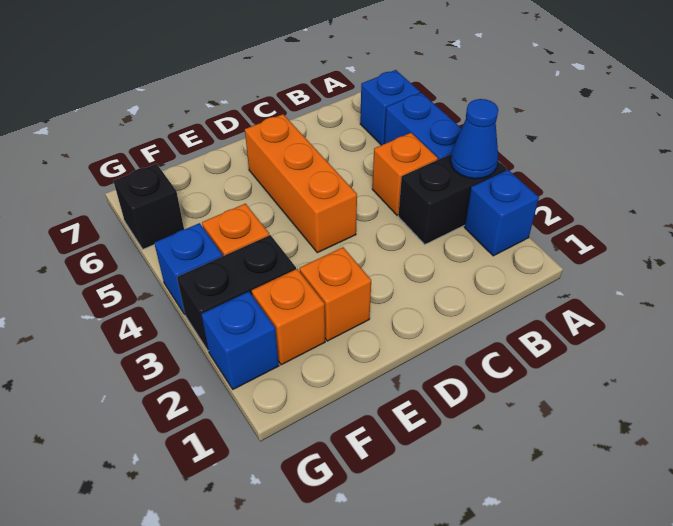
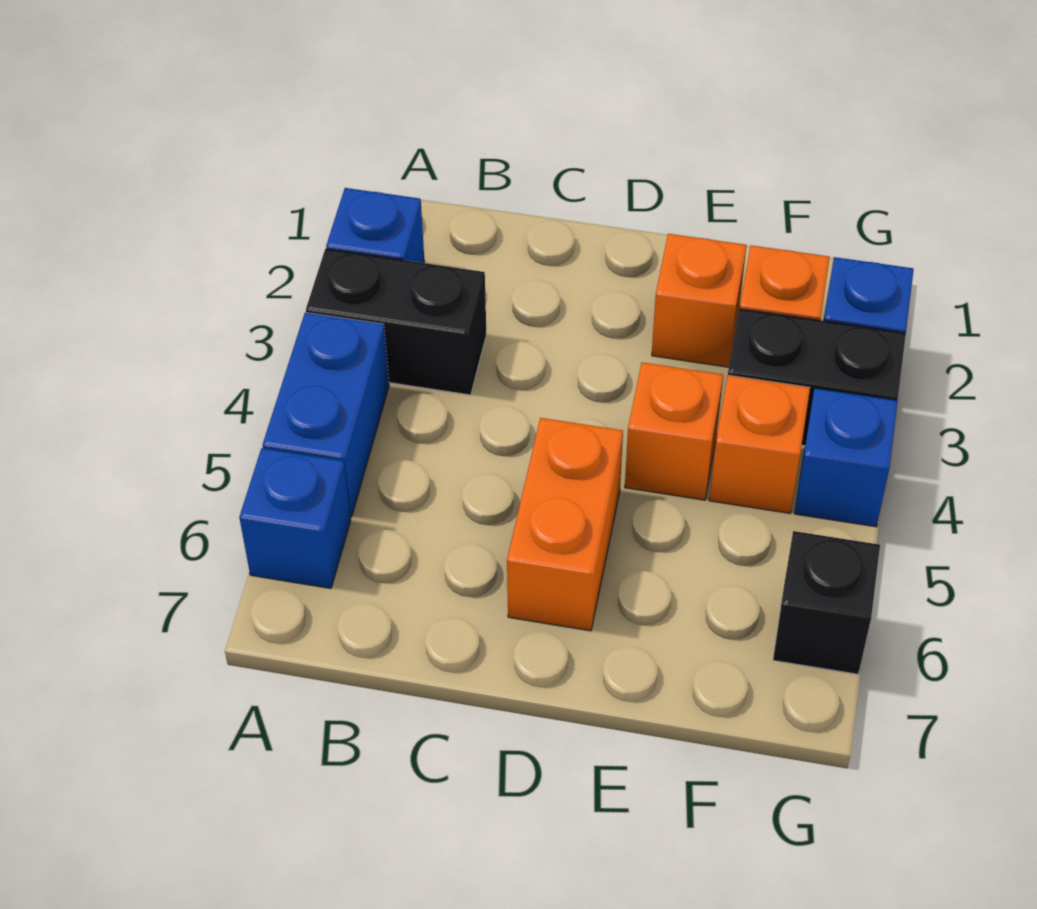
blue 1x1 cone [451,99,498,179] -> none
orange 1x1 brick [372,133,438,215] -> orange 1x1 brick moved to [625,363,723,500]
orange 1x3 brick [245,114,357,253] -> orange 1x2 brick [507,418,623,631]

